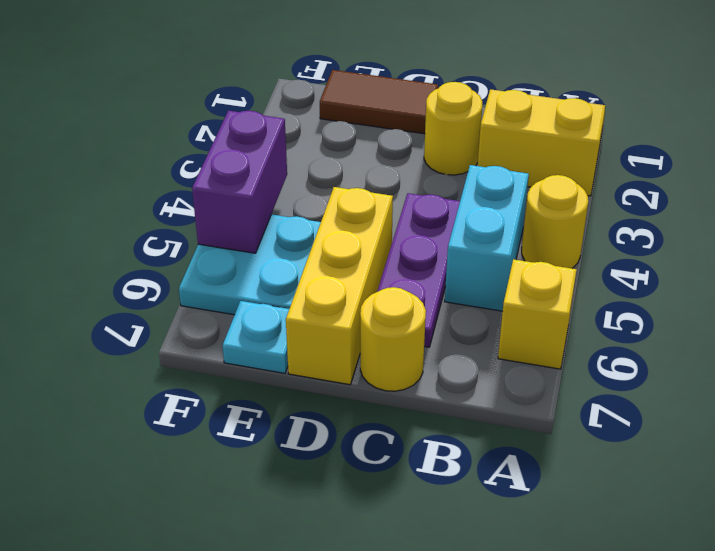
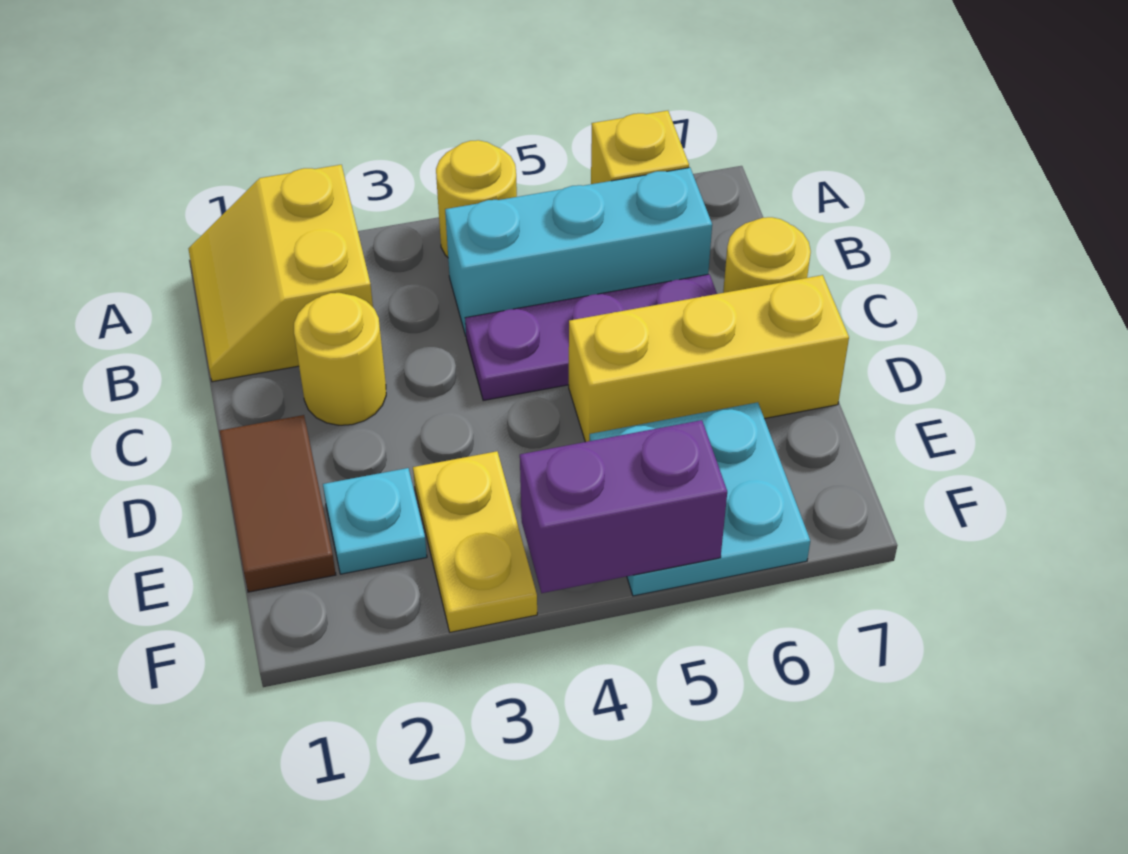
cyan 1x2 brick [445,165,529,311] -> cyan 1x3 brick [445,168,712,336]
none -> yellow 1x2 plate [413,451,537,632]
cyan 1x1 plate [223,301,289,373] -> cyan 1x1 plate moved to [323,468,427,574]

